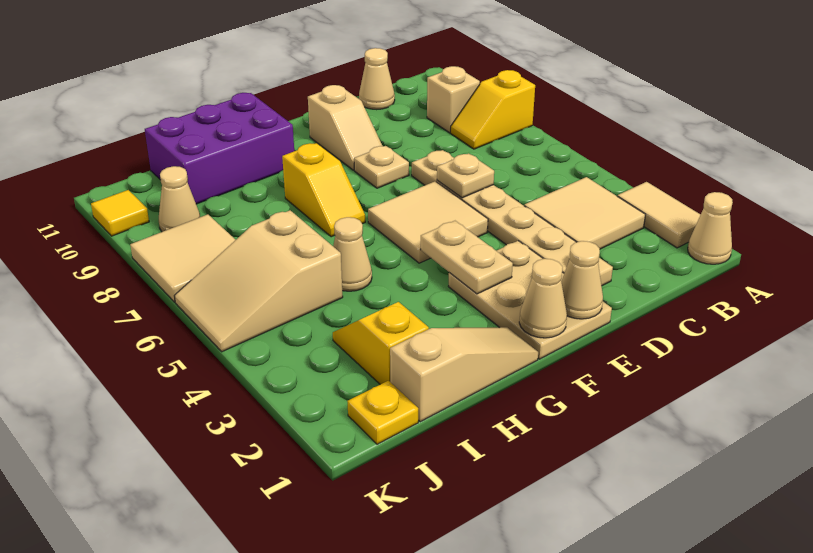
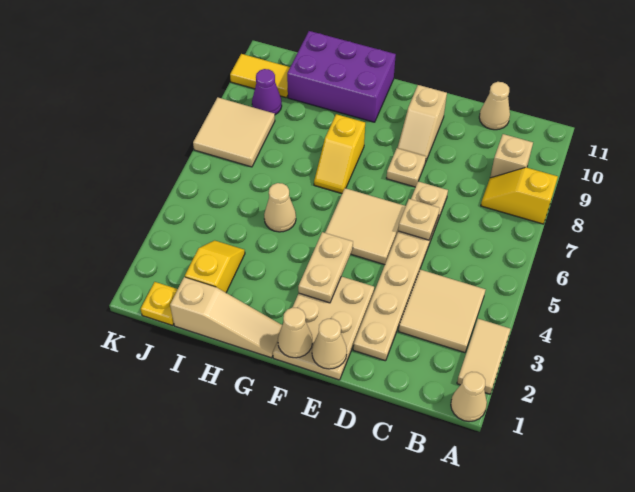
tan 2x3 slope [175,210,343,352] -> none
tan 1x1 cone [159,166,200,232] -> purple 1x1 cone [252,69,282,115]
yellow 1x1 tile [91,190,149,236] -> yellow 1x2 tile [230,54,290,98]

